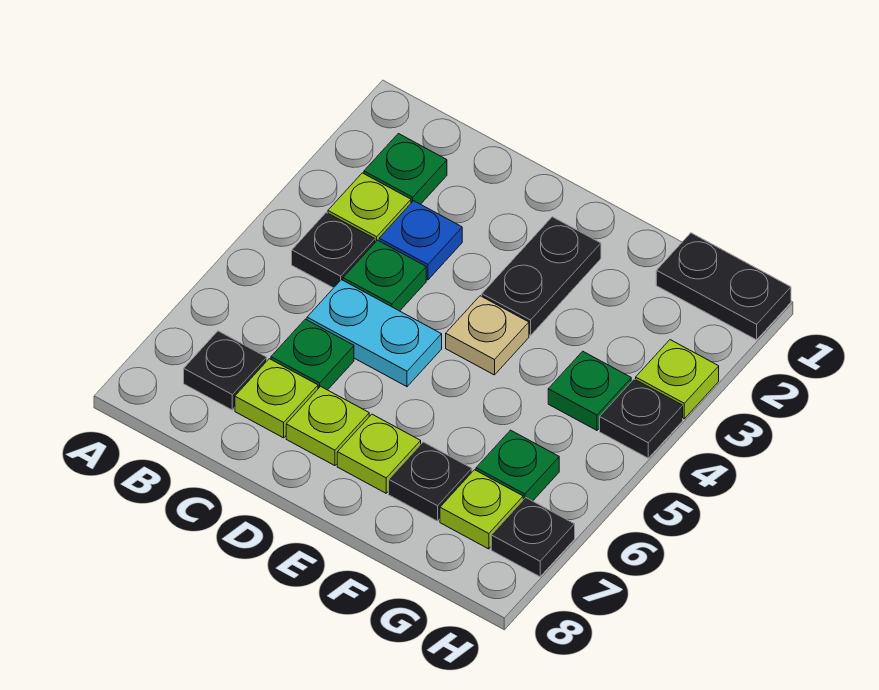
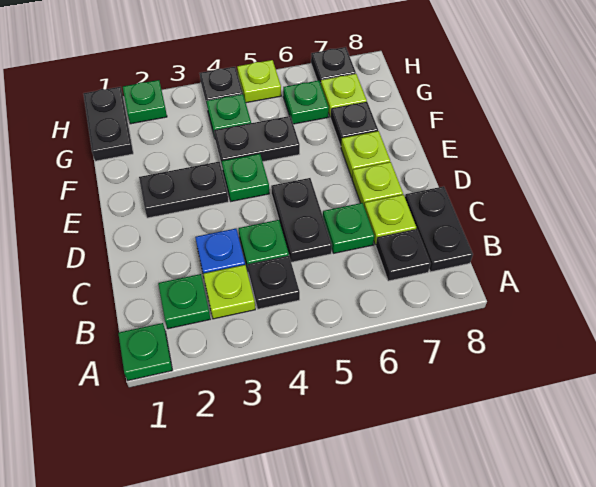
none -> green 1x1 plate [118,323,172,381]
none -> black 1x2 plate [405,186,473,272]
cyan 1x2 plate [307,280,442,387] -> black 1x2 plate [271,178,332,262]
tan 1x1 plate [446,296,529,375] -> green 1x1 plate [222,154,269,201]
none -> black 1x2 plate [214,116,300,166]
none -> green 1x1 plate [123,80,167,124]
lime 1x1 plate [636,340,719,419] -> lime 1x1 plate moved to [237,60,281,103]

